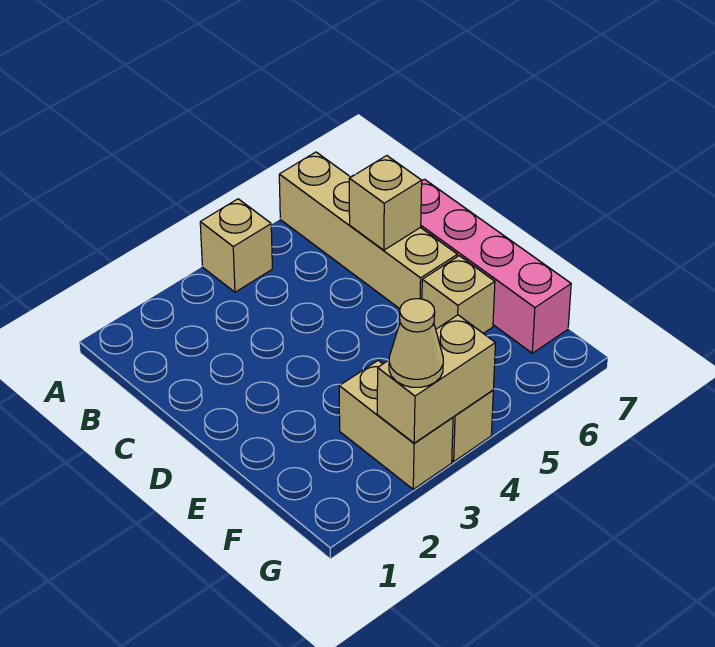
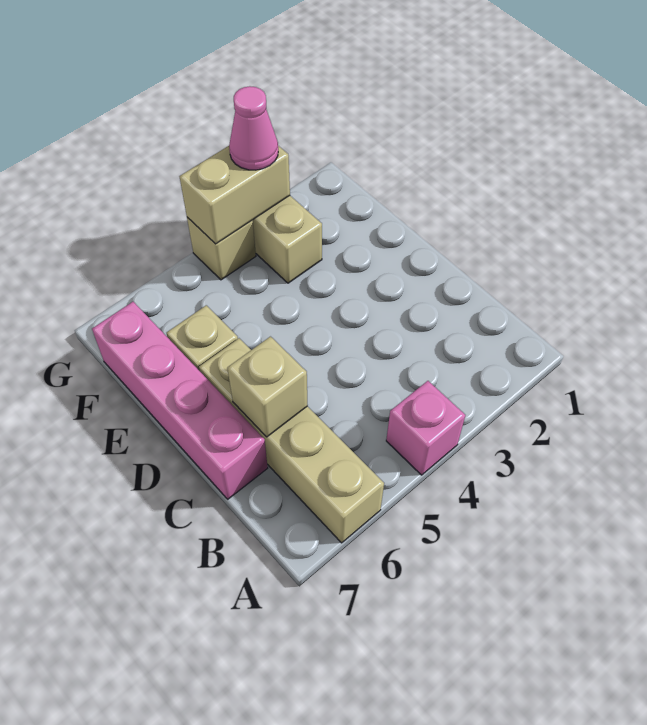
tan 1x1 brick [200,199,272,292] -> pink 1x1 brick [386,381,465,475]
tan 1x1 cone [389,299,443,387] -> pink 1x1 cone [229,86,278,170]

